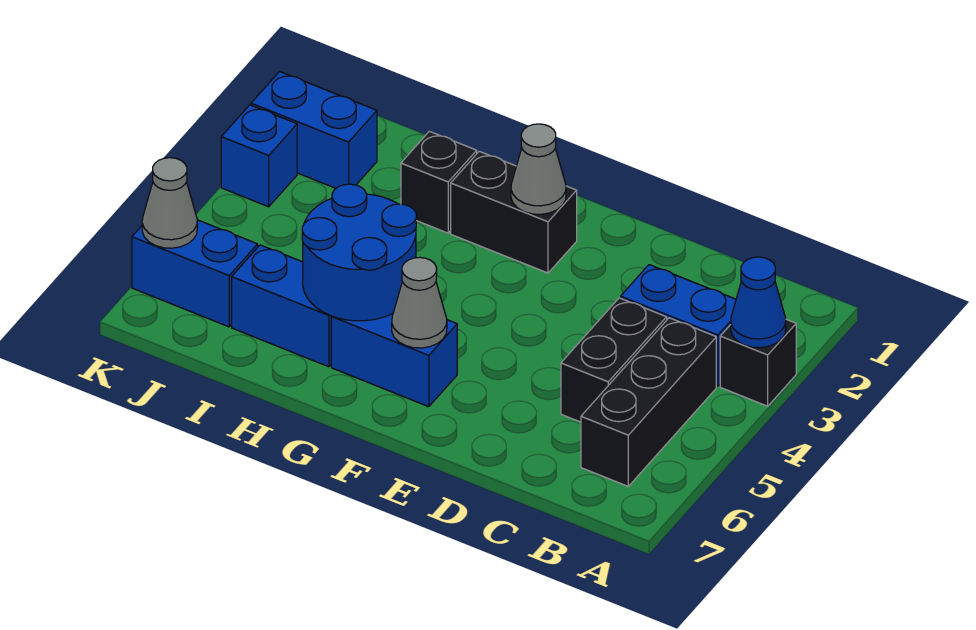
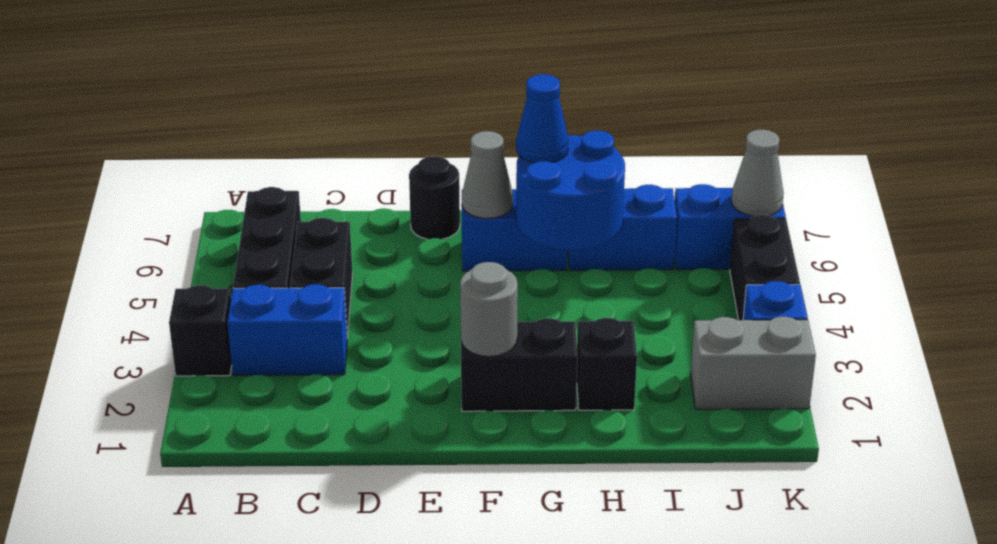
blue 1x1 cone [731,257,786,348] -> blue 1x1 cone moved to [516,74,569,163]
none -> black 1x1 round brick [409,156,460,239]
grey 1x1 cone [511,124,566,214] -> grey 1x1 round brick [460,262,518,357]
blue 1x2 brick [251,72,377,188] -> grey 1x2 brick [691,317,816,409]
none -> black 1x2 brick [730,215,800,320]

